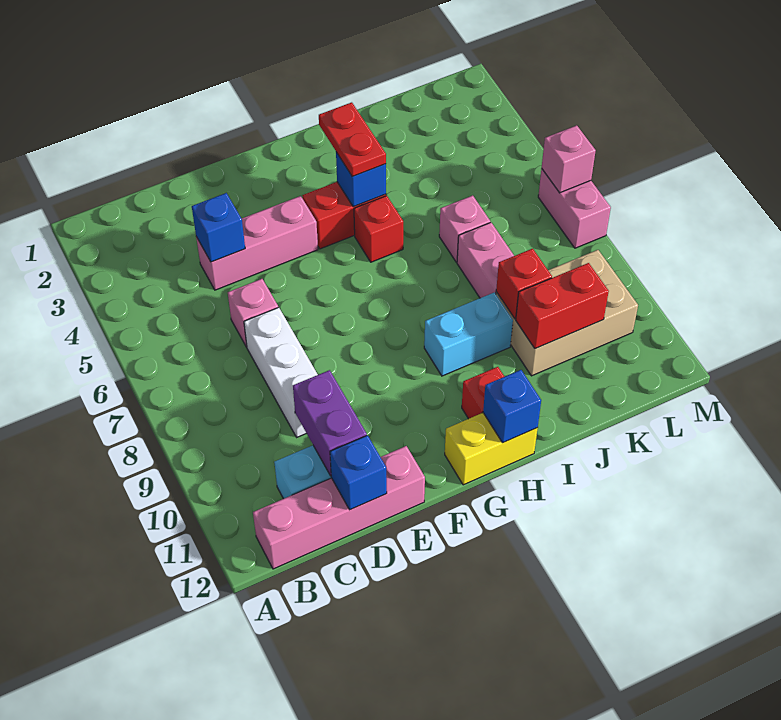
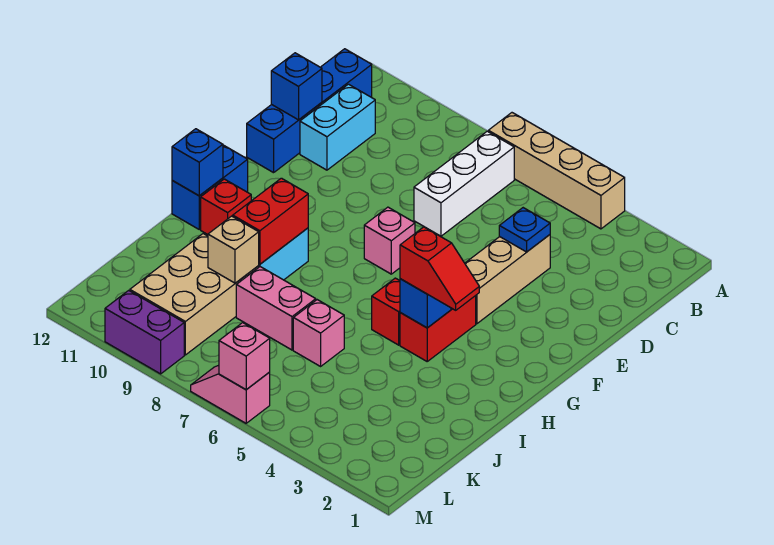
none -> tan 1x4 brick [488,113,625,229]
pink 1x4 brick [253,446,425,569] -> blue 1x4 brick [247,49,372,173]
pink 1x3 brick [196,196,318,290] -> tan 1x3 brick [465,235,550,324]
blue 1x1 brick [192,193,245,262] -> blue 1x1 plate [499,208,550,252]
pink 1x1 brick [228,279,278,347] -> pink 1x1 brick moved to [364,207,415,274]
white 1x3 brick [244,307,318,437] -> white 1x3 brick turned to [414,131,514,236]
purple 1x2 brick [293,370,367,476] -> purple 1x2 brick moved to [105,290,184,374]
yellow 1x2 brick [445,413,538,485] -> blue 1x2 brick [172,145,248,229]
red 1x2 plate [319,102,386,176] -> red 1x2 slope [400,227,479,310]
red 1x1 brick [496,249,552,319] -> tan 1x1 brick [208,216,259,283]
red 1x2 brick [516,263,609,349] -> red 1x2 brick moved to [233,178,308,264]
pink 1x2 brick [538,169,611,248] -> pink 1x2 slope [191,365,270,423]

